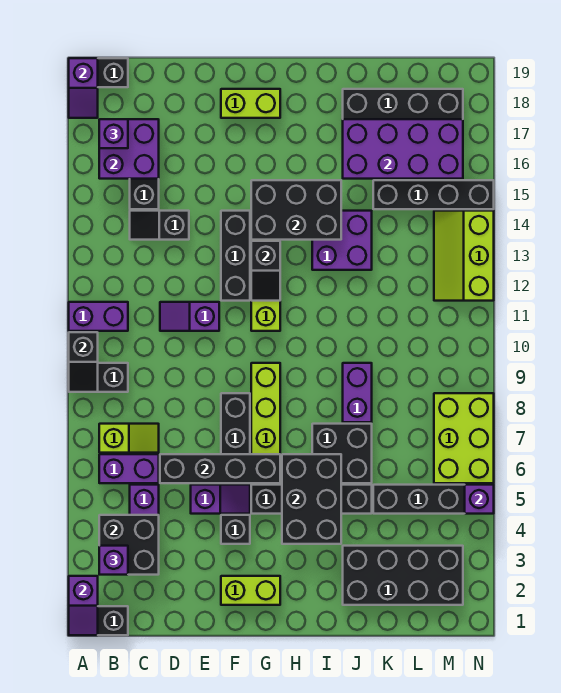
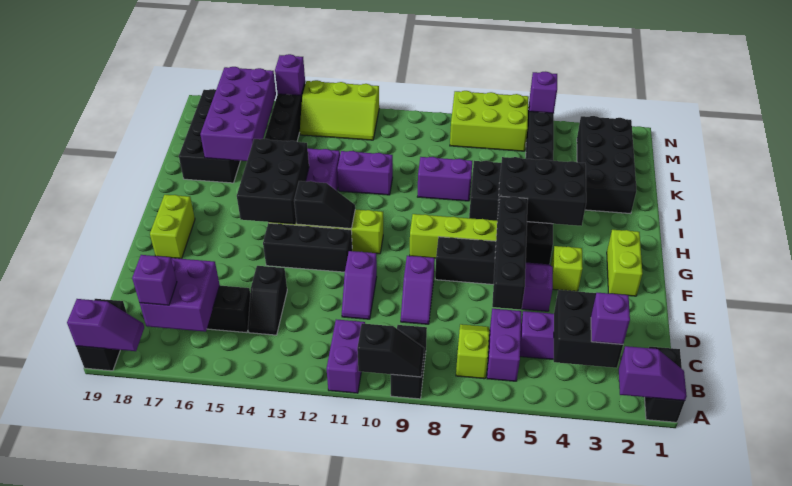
none -> purple 1x2 slope [401,256,435,324]
black 1x1 brick [221,515,250,544] -> lime 1x1 brick [551,246,583,291]
none -> purple 1x2 brick [337,151,393,195]
none -> purple 1x1 brick [275,54,305,95]

